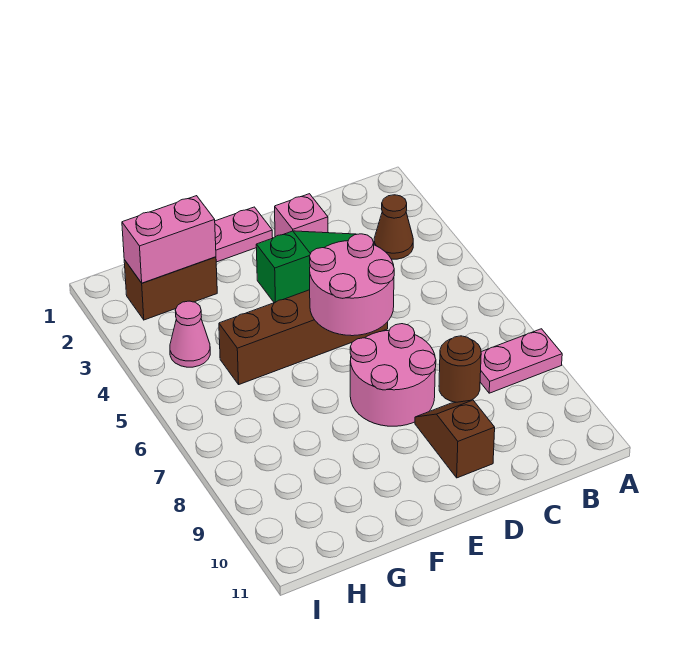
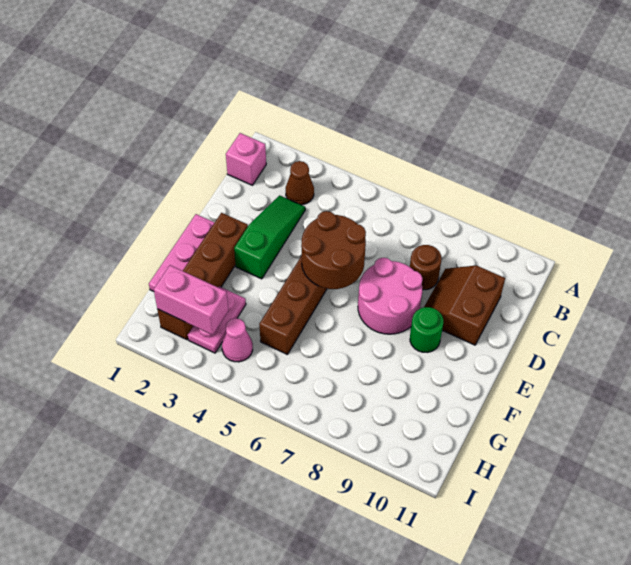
pink 1x2 plate [480,329,562,393] -> pink 1x2 plate moved to [188,286,246,353]
pink 1x1 brick [275,194,328,237] -> pink 1x1 brick moved to [226,133,266,185]
pink 2x2 round brick [310,234,394,336] -> brown 2x2 round brick [301,211,366,289]
brown 1x2 slope [415,400,495,478] -> brown 2x2 slope [424,266,505,345]
none -> green 1x1 round brick [410,307,443,352]
brown 1x2 brick [124,257,217,320] -> brown 1x4 brick [157,213,248,340]
pink 1x2 brick [122,196,216,283] -> pink 1x2 brick turned to [154,265,228,335]

